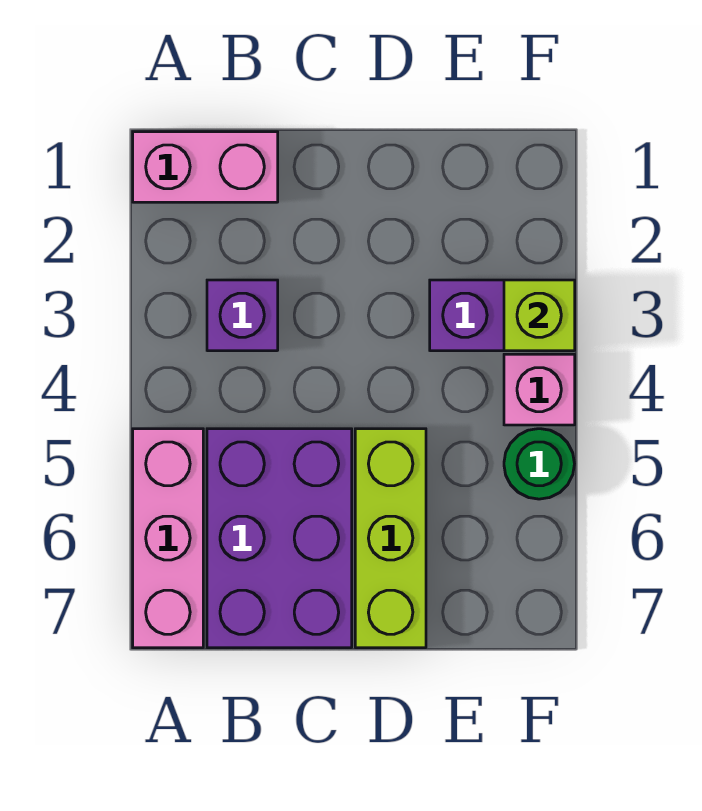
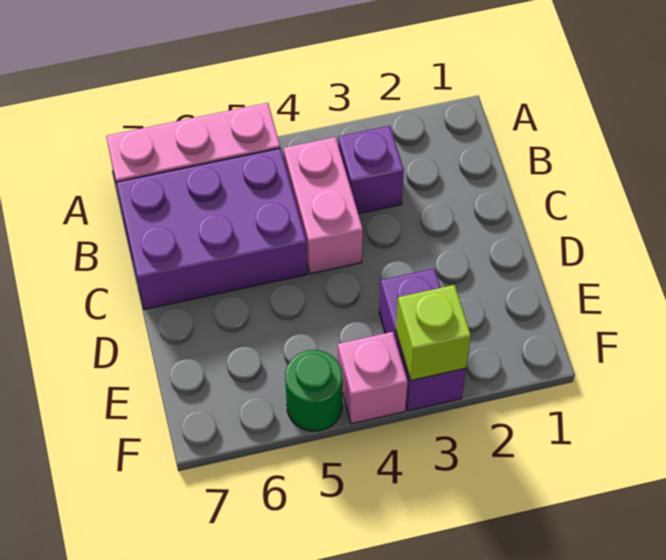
pink 1x2 brick [133,132,278,202] -> pink 1x2 brick moved to [283,137,363,274]
lime 1x3 brick [355,429,426,648] -> none

